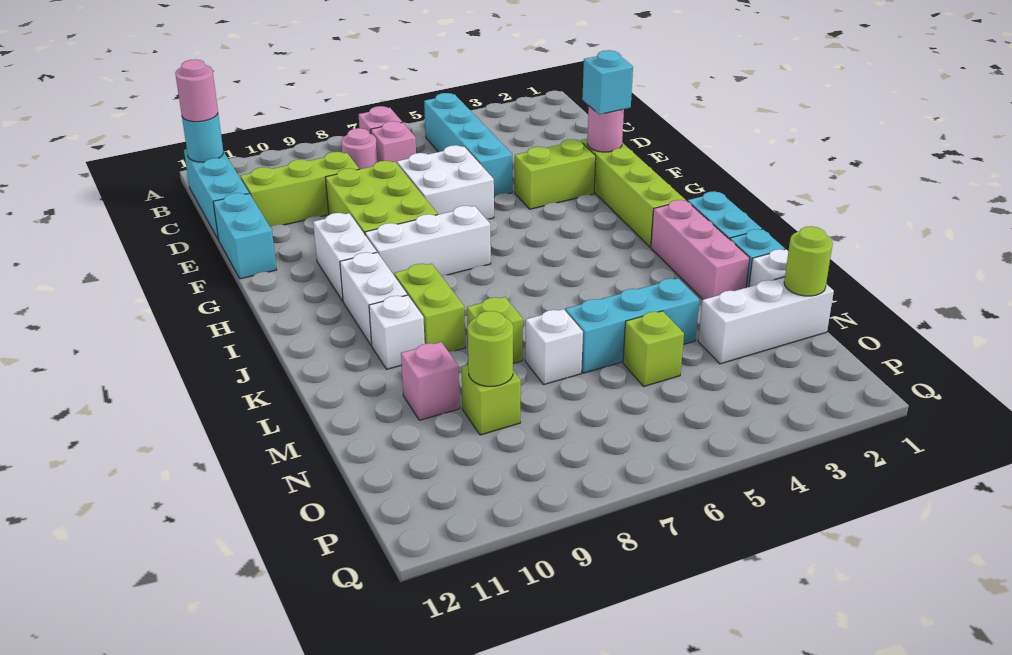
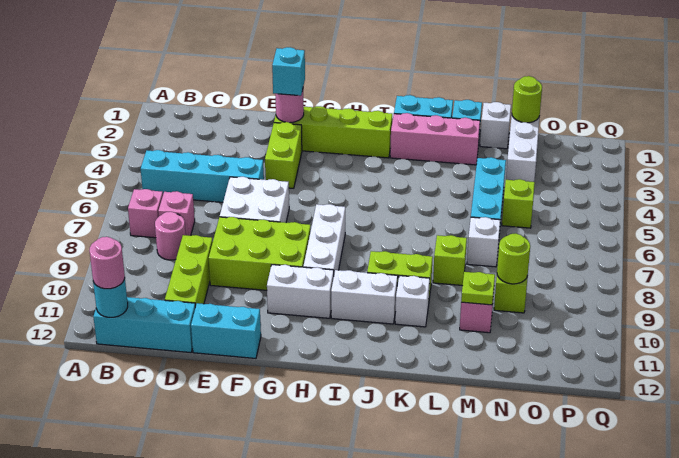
none -> lime 1x1 plate [461,272,495,305]

